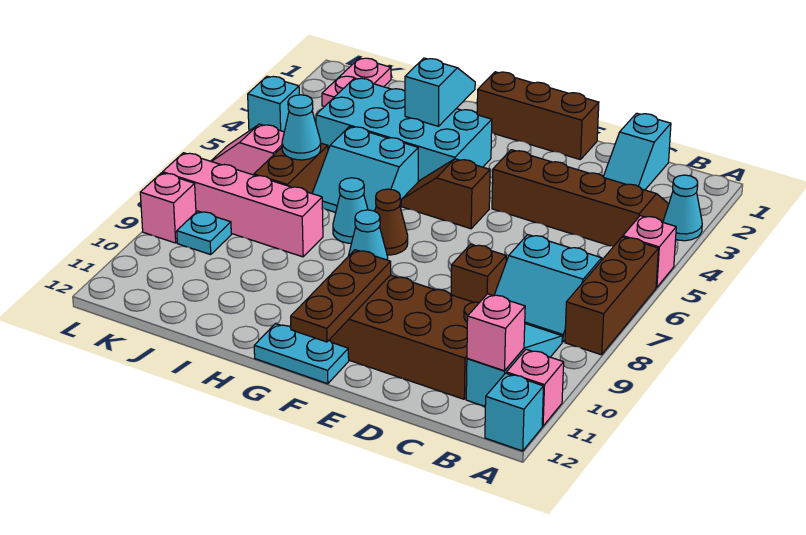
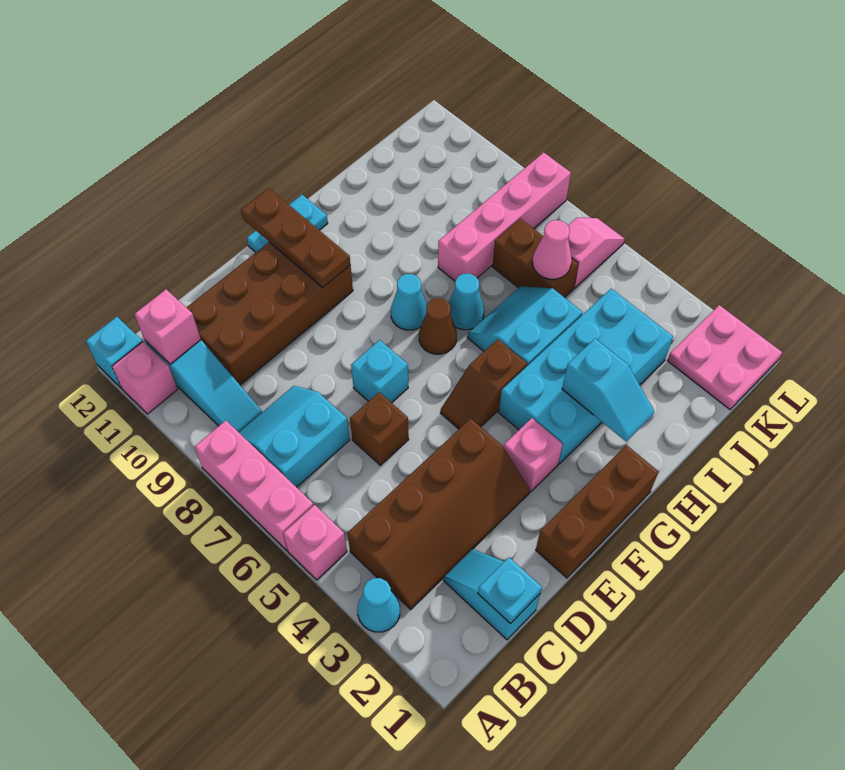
brown 1x3 brick [565,237,658,355] -> pink 1x3 brick [195,420,314,551]
brown 1x1 brick [451,244,506,303] -> brown 1x1 brick moved to [350,392,409,465]
brown 1x2 slope [401,159,490,229] -> brown 1x2 slope turned to [440,339,527,429]
cyan 1x1 cone [282,95,321,160] -> pink 1x1 cone [533,220,572,279]
pink 1x2 plate [322,58,391,107] -> pink 2x2 plate [667,305,782,409]
cyan 1x1 plate [177,211,231,255] -> cyan 1x1 plate moved to [478,558,542,624]
cyan 1x1 brick [248,76,299,132] -> cyan 1x1 brick moved to [351,340,408,403]
pink 1x1 brick [140,173,196,243] -> pink 1x1 brick moved to [504,418,563,492]

